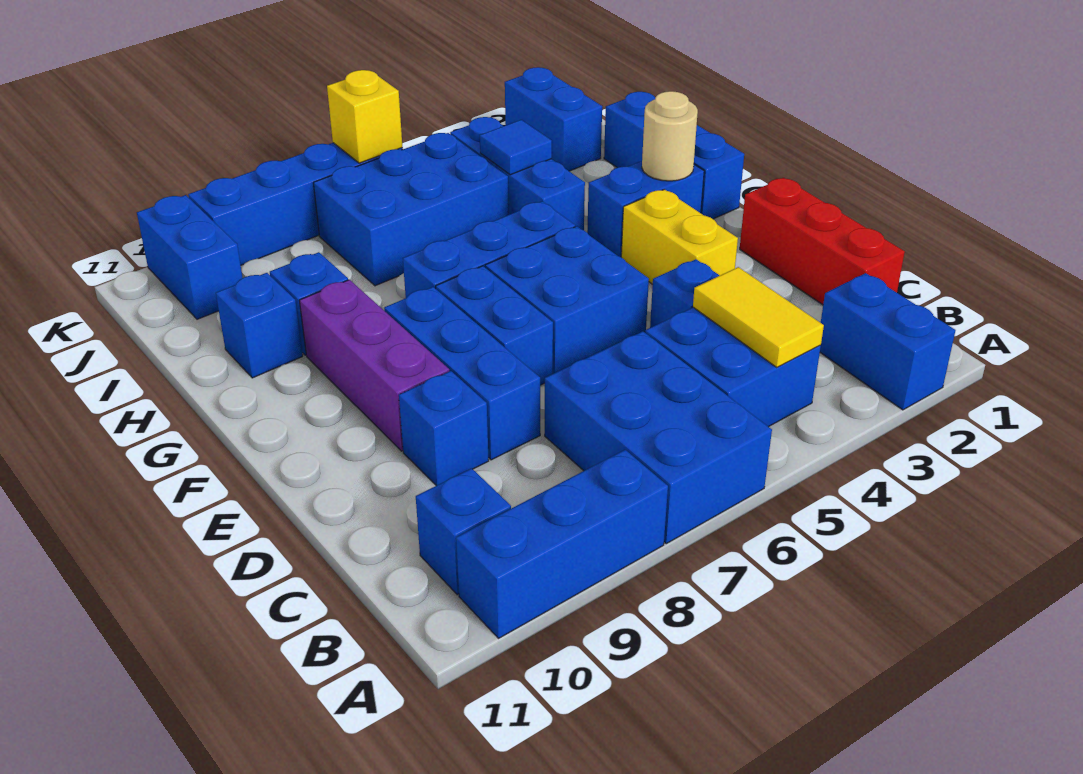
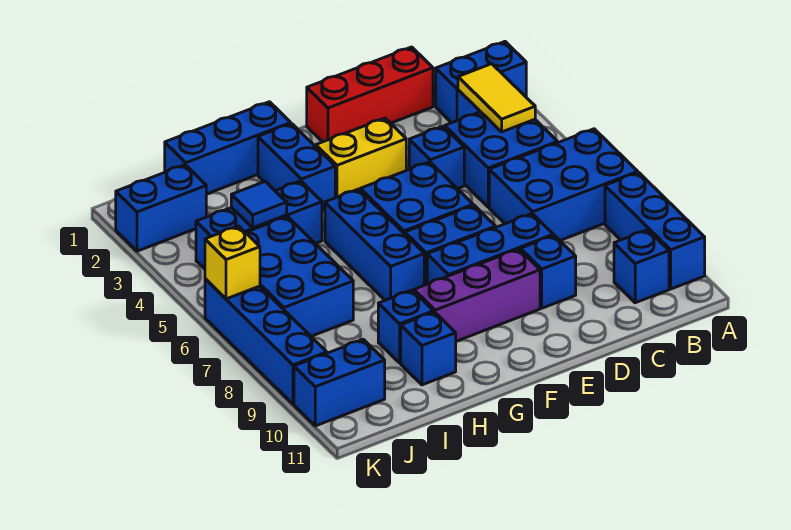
yellow 1x2 tile [693,267,824,367] -> yellow 1x2 tile turned to [458,64,535,132]
tan 1x1 round brick [642,91,698,181] -> none

